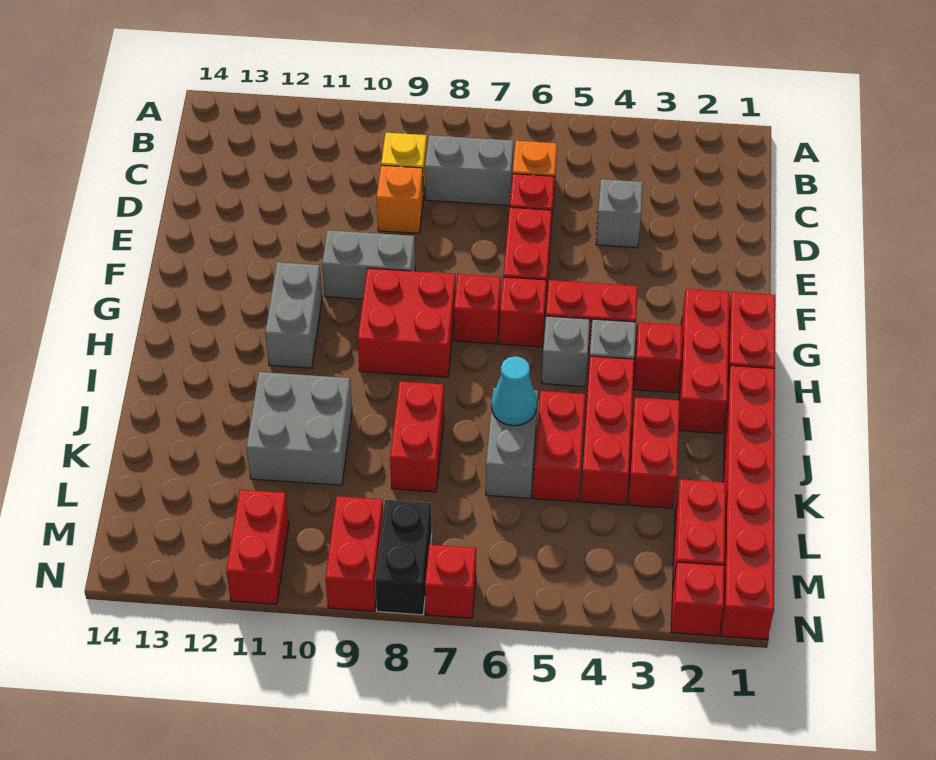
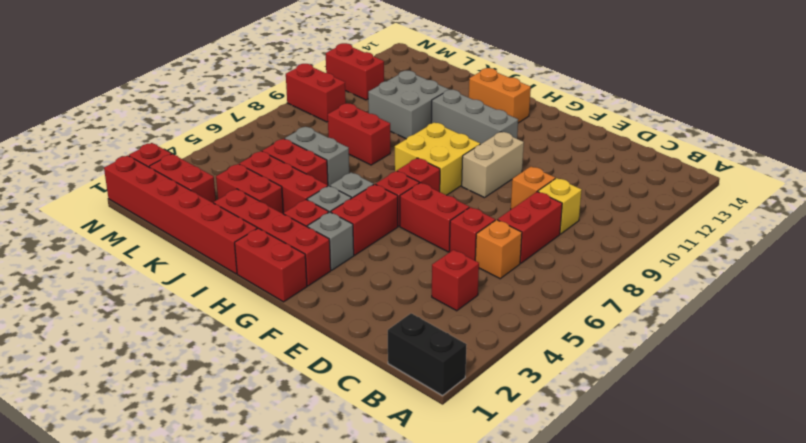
grey 1x2 brick [425,135,513,206] -> red 1x2 brick [497,192,562,263]
grey 1x1 brick [596,179,643,248] -> grey 1x1 brick moved to [307,212,354,270]
grey 1x2 brick [322,230,415,299] -> tan 1x2 brick [462,132,524,198]
red 1x3 brick [679,289,729,434] -> red 1x4 brick [214,189,331,286]
red 2x2 brick [358,268,456,377] -> yellow 2x2 brick [395,123,480,195]
grey 1x2 brick [265,262,322,368] -> grey 1x3 brick [431,90,518,144]
none -> orange 1x2 brick [469,68,531,123]
cyan 1x1 cone [492,356,537,426] -> none
black 1x2 brick [375,500,432,615] -> black 1x2 brick moved to [388,313,467,396]
red 1x1 brick [425,545,476,618] -> red 1x1 brick moved to [432,250,479,311]

